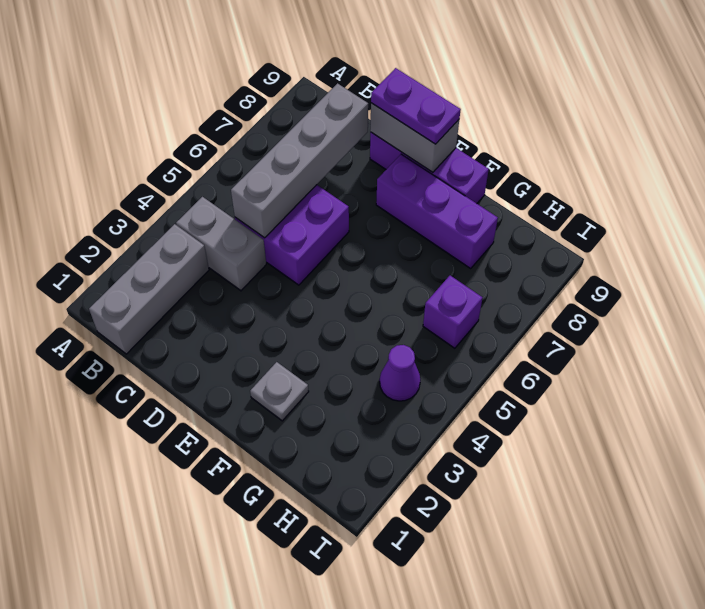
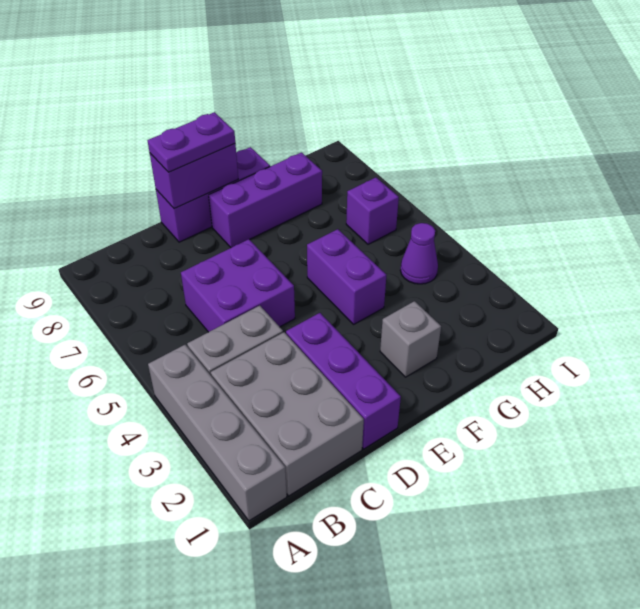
grey 1x3 brick [89,224,209,354] -> grey 2x3 brick [211,332,364,496]
grey 1x4 brick [231,83,368,238] -> grey 1x4 brick moved to [148,345,287,521]
none -> purple 1x3 brick [286,313,401,449]
grey 1x2 brick [370,103,459,172] -> purple 1x2 brick [150,144,238,209]
grey 1x1 plate [250,362,309,421] -> grey 1x1 brick [380,301,441,377]
none -> purple 1x2 brick [307,229,386,324]

